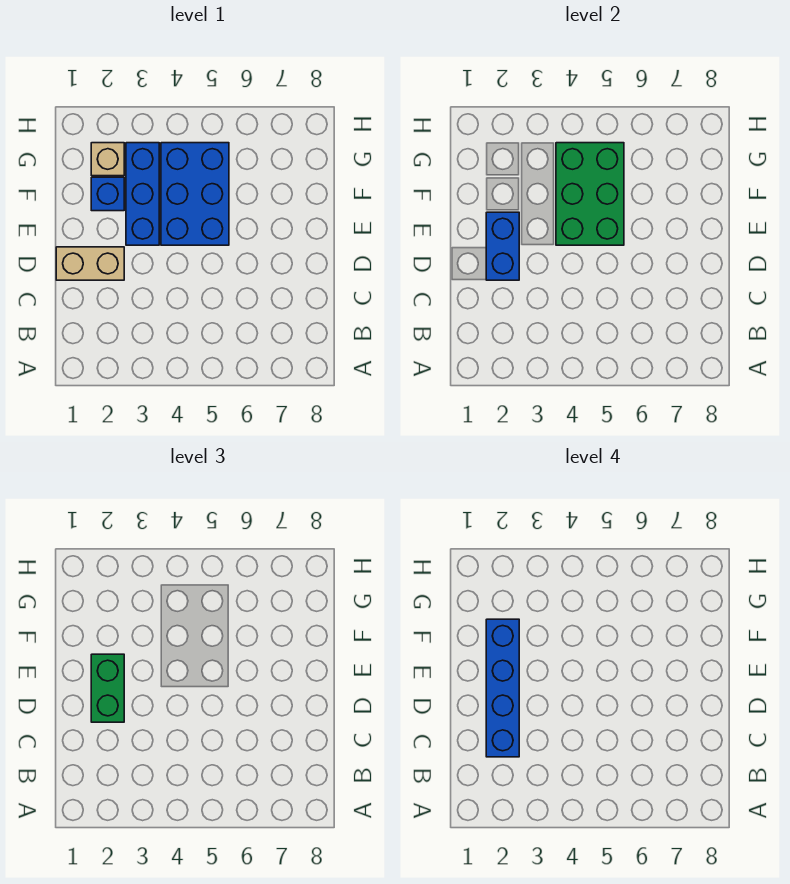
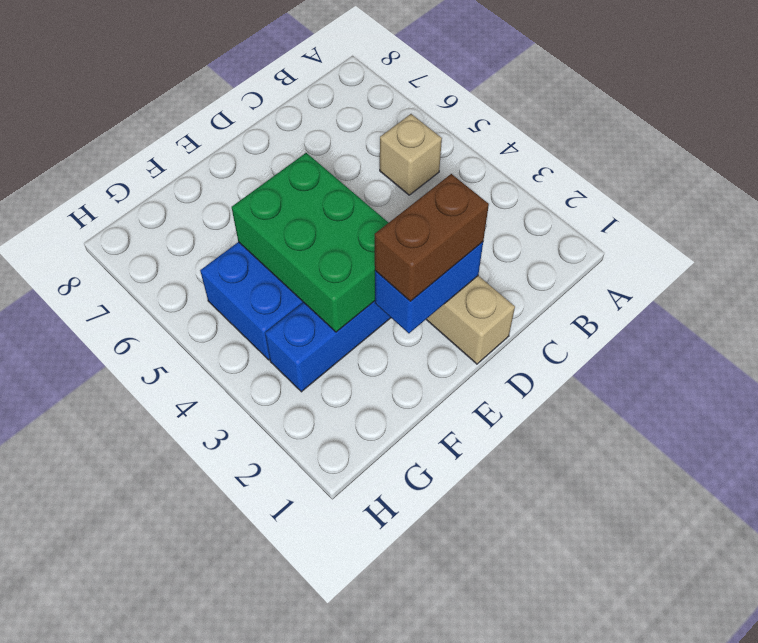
blue 1x4 brick [486,619,519,757] -> none
green 1x2 brick [91,654,124,722] -> brown 1x2 brick [375,174,489,301]
green 2x3 brick [556,143,624,245] -> green 2x3 brick turned to [232,153,389,332]
blue 1x1 brick [91,177,124,211] -> none
tan 1x1 brick [91,143,124,176] -> tan 1x1 brick moved to [380,114,442,195]

